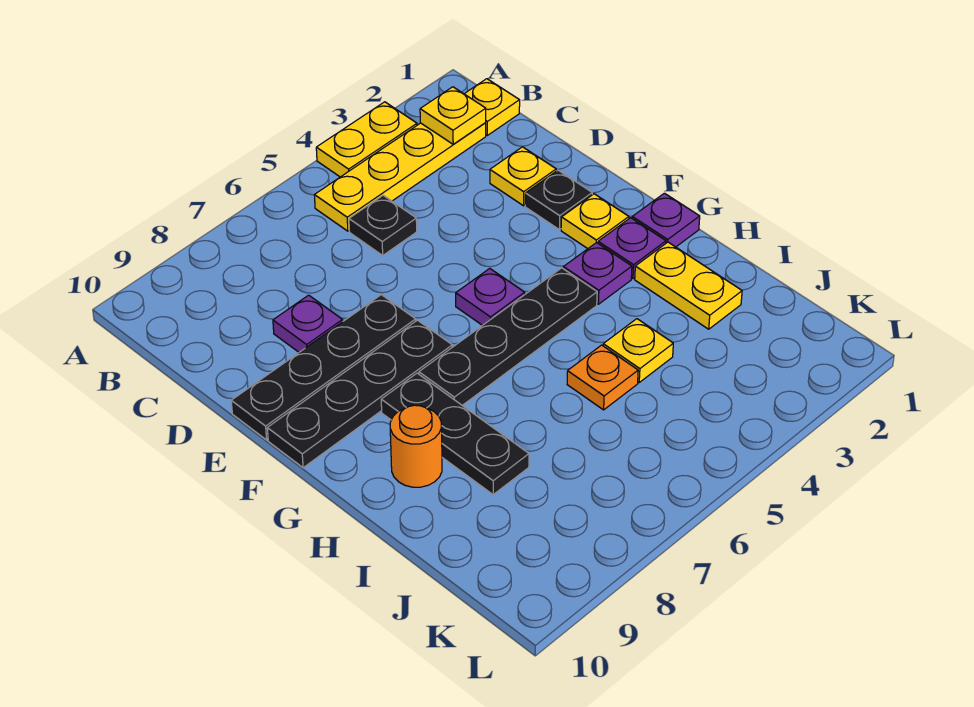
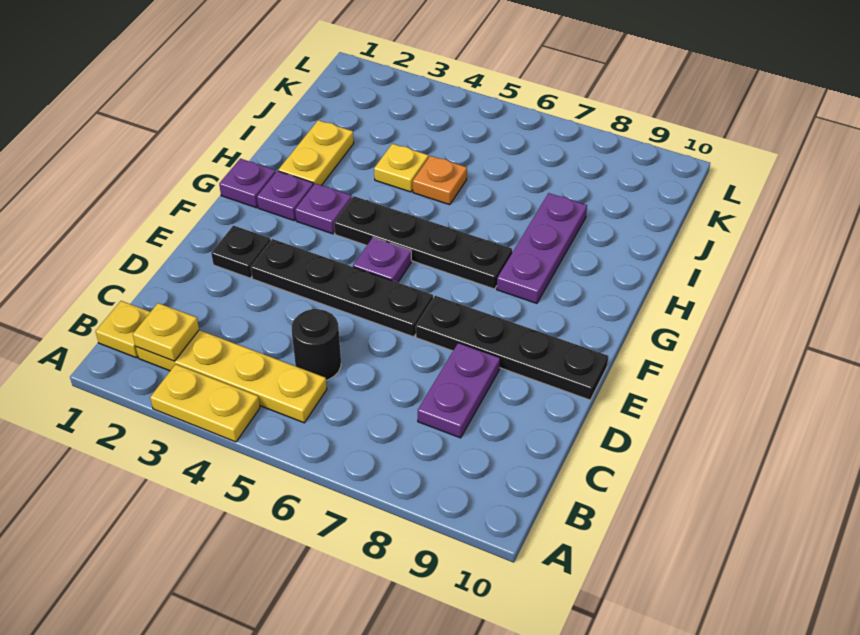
black 1x1 plate [349,195,417,255] -> black 1x1 round brick [292,309,341,380]
yellow 1x1 plate [490,147,556,206] -> none
purple 1x1 plate [273,295,343,352] -> purple 1x2 plate [418,343,500,438]
yellow 1x1 plate [561,194,629,249] -> none
black 1x4 plate [267,320,452,468] -> black 1x4 plate moved to [251,239,433,337]
black 1x3 plate [381,373,529,495] -> purple 1x3 plate [497,193,587,303]
orange 1x1 round brick [390,405,442,487] -> none

